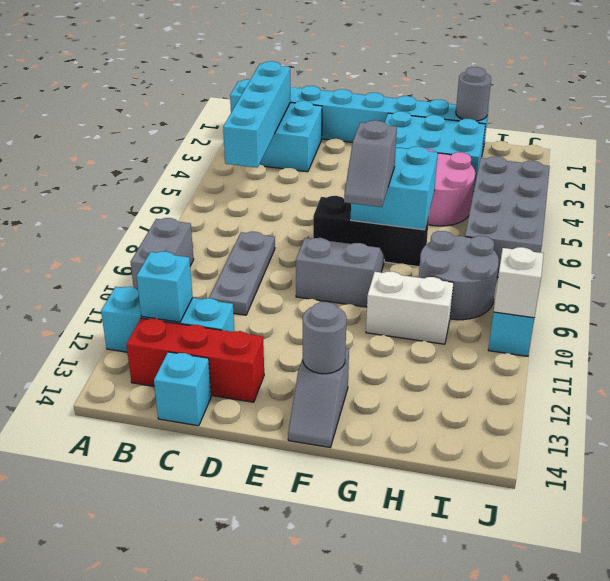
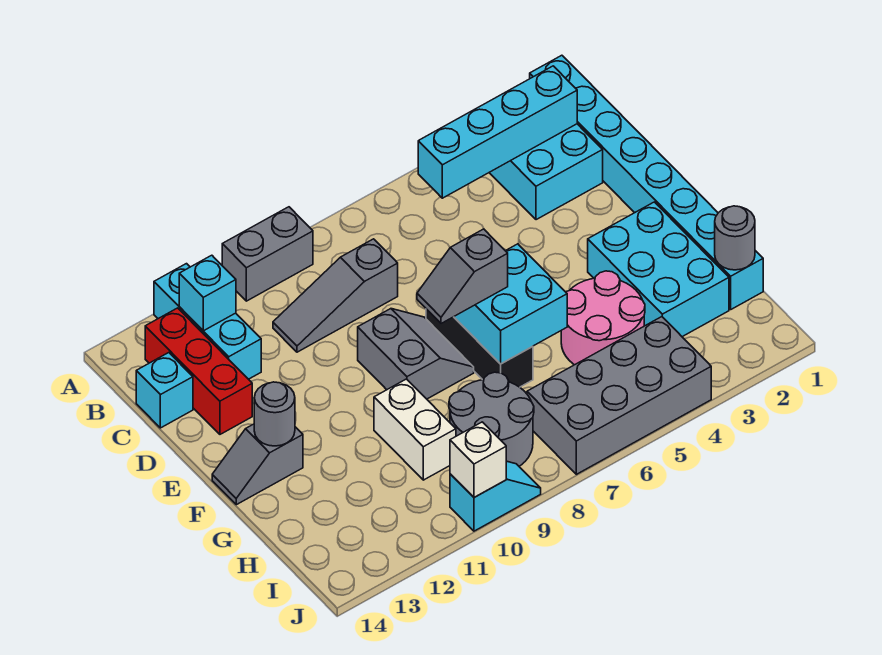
grey 1x3 plate [209,232,275,315] -> grey 1x3 slope [273,239,398,352]

